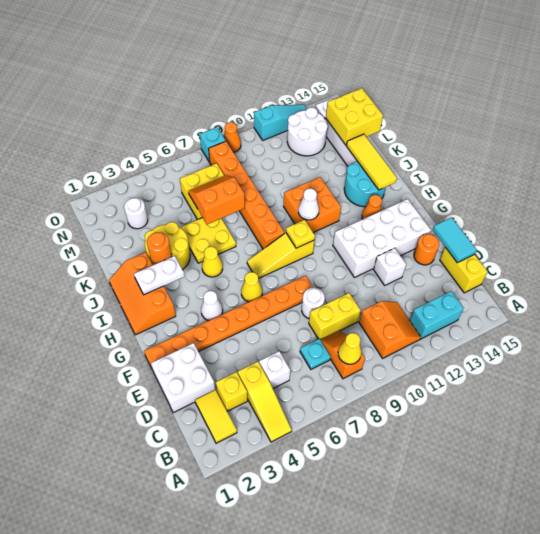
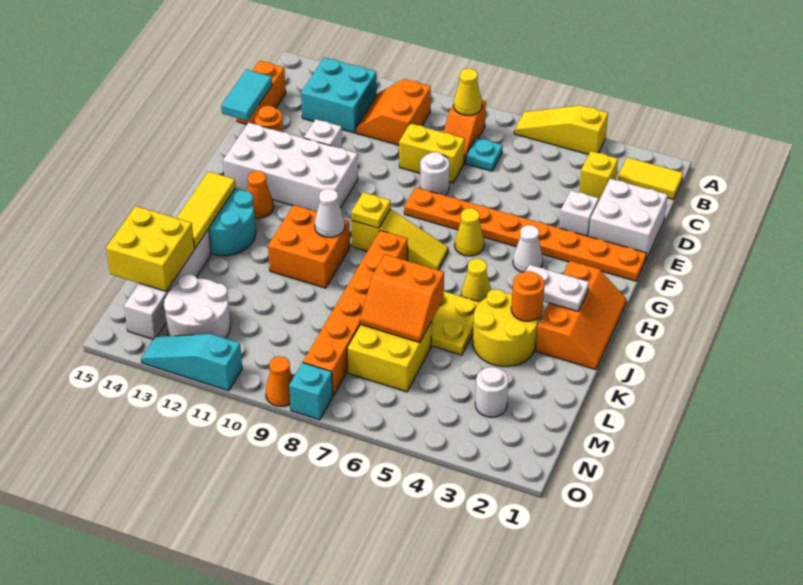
yellow 1x3 slope [238,362,292,442] -> yellow 1x3 slope turned to [514,105,608,154]
yellow 1x2 tile [195,390,237,443] -> yellow 1x2 tile turned to [618,157,683,199]
cyan 1x2 brick [410,291,464,339] -> cyan 2x2 brick [301,57,377,133]
white 1x1 brick [259,351,290,388] -> white 1x1 brick moved to [560,190,599,236]
yellow 1x2 brick [440,247,488,293] -> orange 1x2 brick [237,61,286,124]

